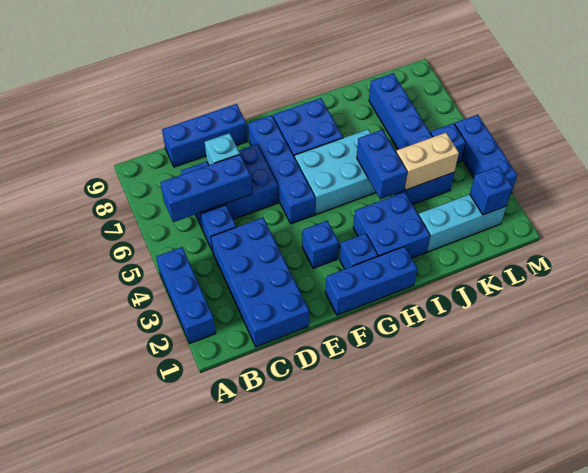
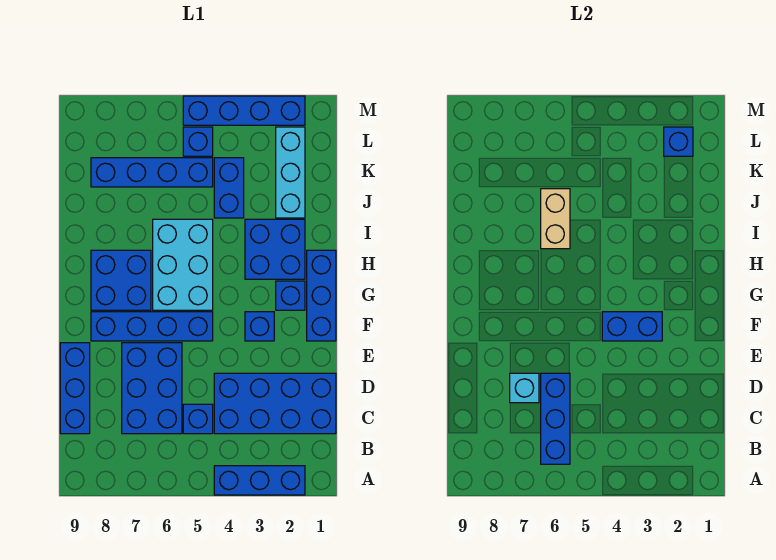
blue 1x2 brick [357,130,407,199] -> blue 1x2 brick moved to [602,312,662,341]
tan 1x2 brick [396,133,459,190] -> tan 1x2 brick moved to [541,189,570,249]
blue 1x3 brick [455,115,517,193] -> blue 1x4 brick [183,96,305,125]

